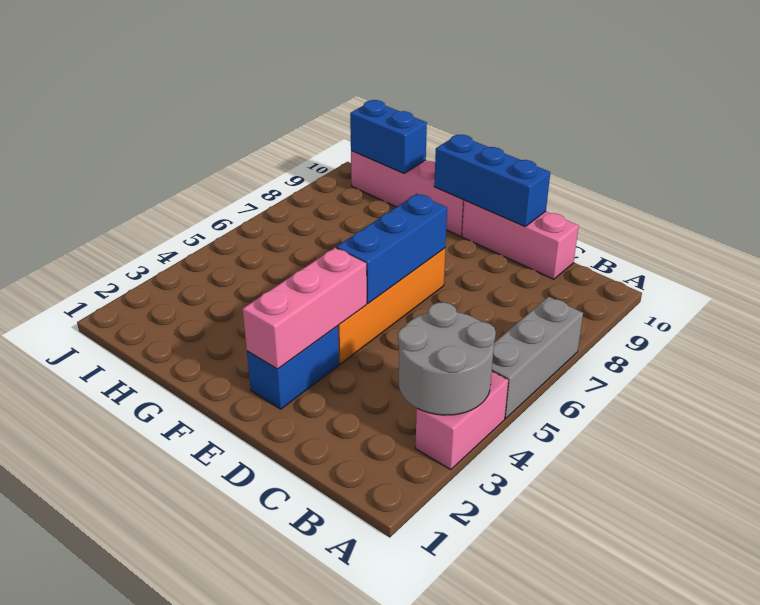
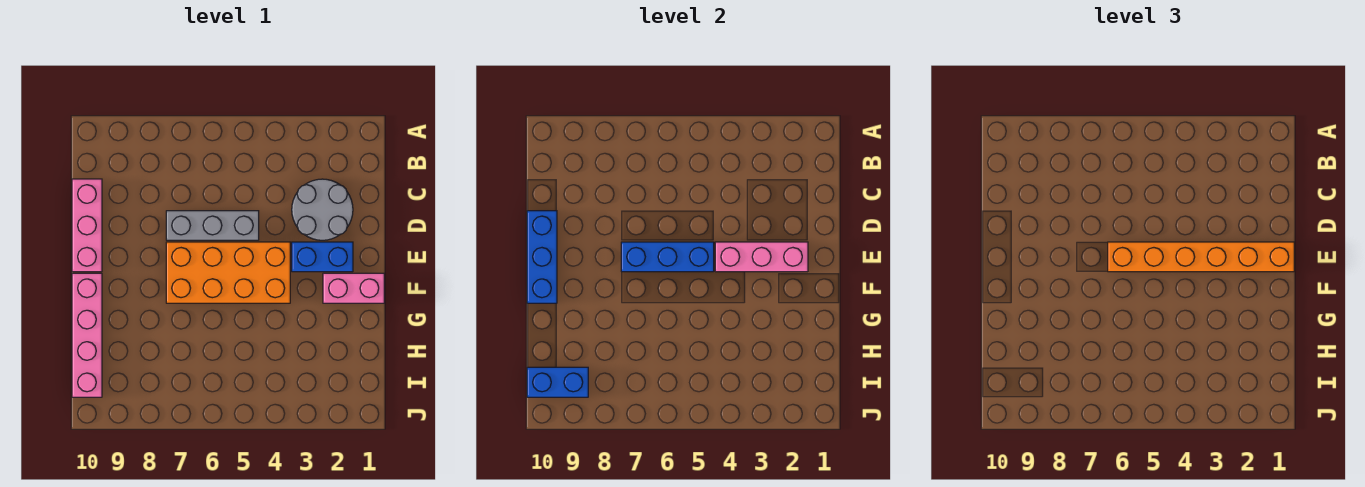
pink 1x2 brick [415,371,508,470] -> pink 1x2 brick moved to [323,273,384,303]
grey 2x2 round brick [398,302,496,415] -> grey 2x2 round brick moved to [292,179,353,240]
grey 1x3 brick [492,296,583,419] -> grey 1x3 brick moved to [166,211,259,240]
none -> orange 1x6 brick [1108,242,1294,272]
blue 1x2 brick [350,100,427,173] -> blue 1x2 brick turned to [527,367,588,397]

